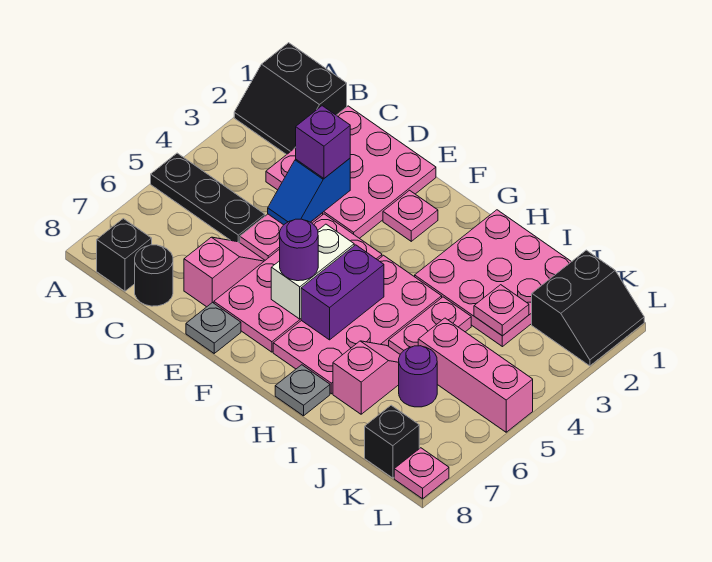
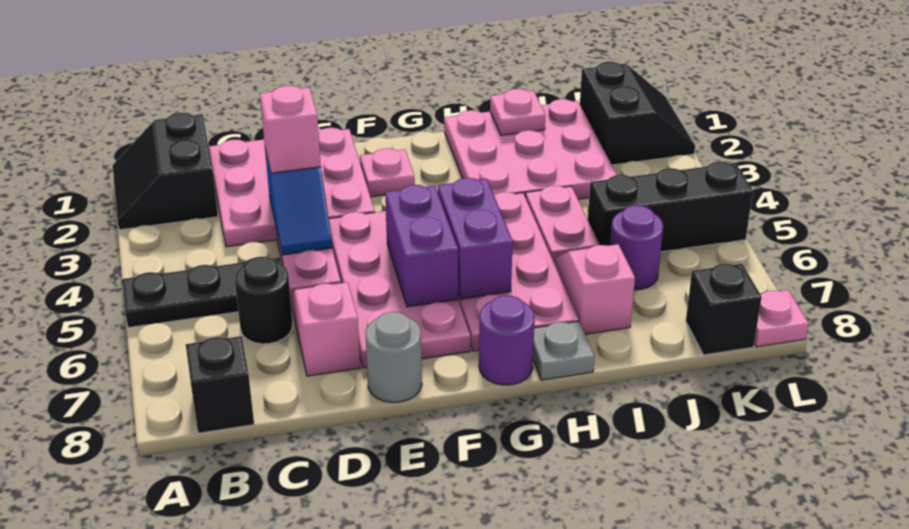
black 2x2 slope [234,43,347,155] -> black 2x2 slope turned to [113,113,218,230]
black 1x1 round brick [135,245,173,306] -> black 1x1 round brick moved to [235,257,293,344]
purple 1x1 brick [296,106,350,178] -> pink 1x1 brick [260,86,321,173]
grey 1x1 plate [186,302,241,353] -> grey 1x1 round brick [365,312,422,402]
white 1x2 brick [271,224,354,319] -> purple 1x2 brick [385,185,458,307]
purple 1x1 round brick [280,219,318,281] -> purple 1x1 round brick moved to [479,295,535,385]
pink 1x1 plate [474,285,529,336] -> pink 1x1 plate moved to [490,89,545,135]
pink 1x3 brick [418,318,533,432] -> black 1x3 brick [588,162,753,252]

